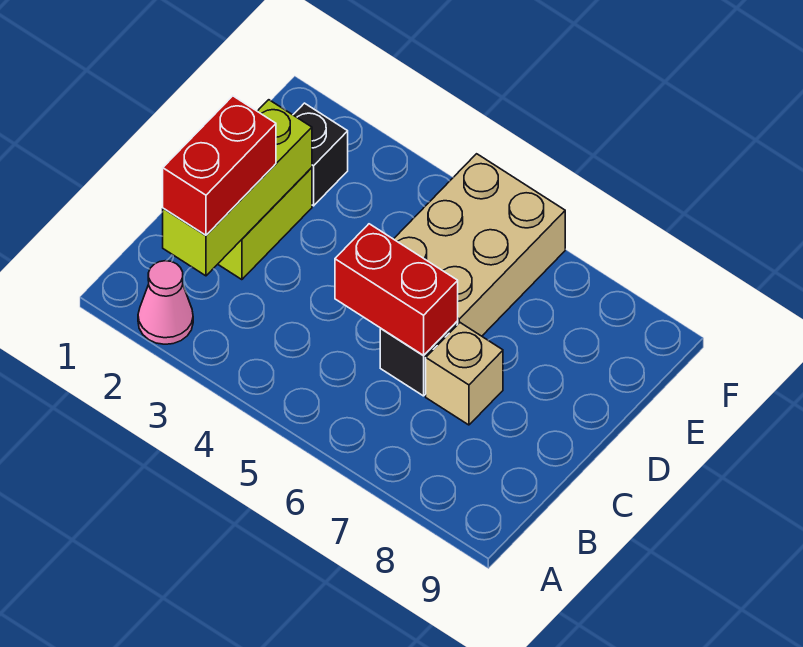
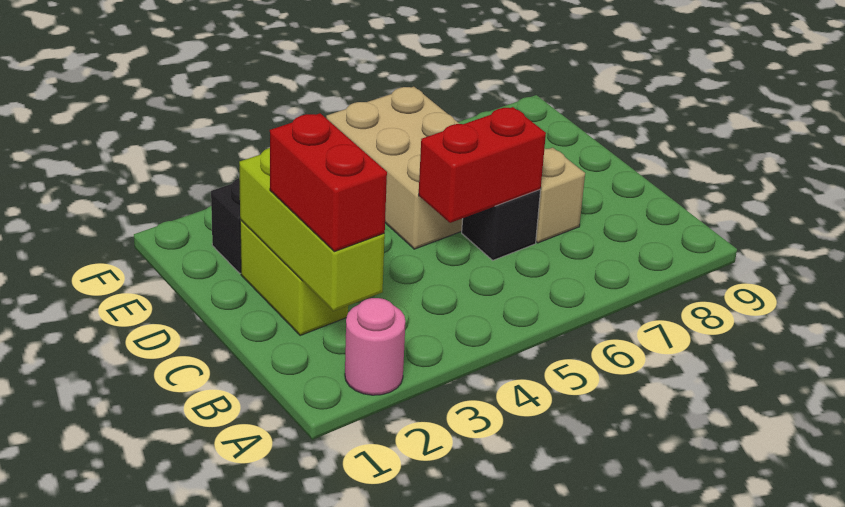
pink 1x1 cone [138,261,193,344] -> pink 1x1 round brick [345,298,405,395]

